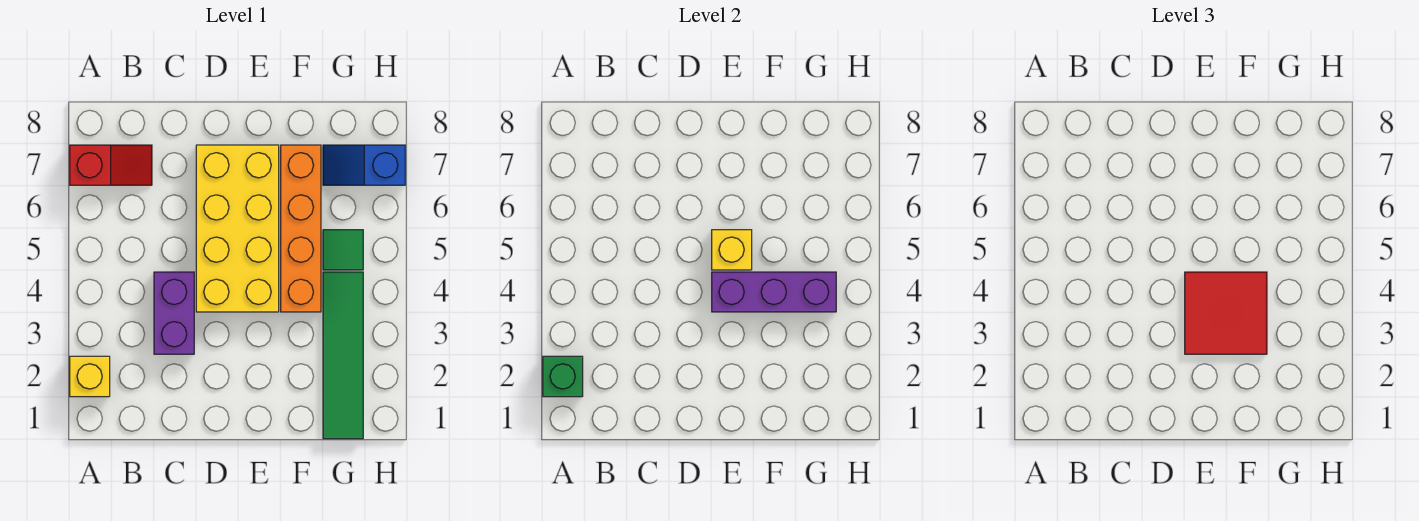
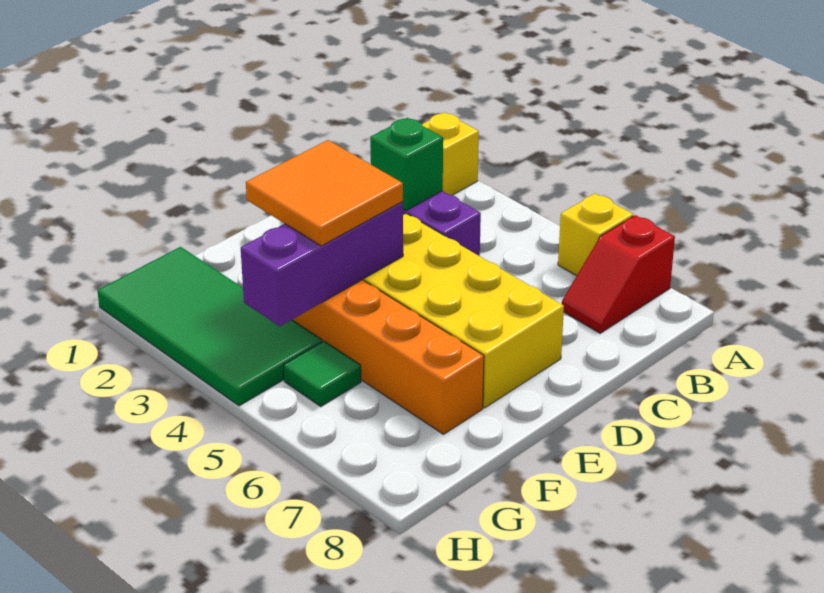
green 1x1 brick [543,356,583,397] -> green 1x1 brick moved to [370,118,443,210]
red 2x2 tile [1185,272,1267,354] -> orange 2x2 tile [246,140,403,246]
yellow 1x1 brick [712,230,752,270] -> yellow 1x1 brick moved to [558,194,633,276]
green 1x4 tile [323,272,363,439] -> green 2x4 tile [97,247,322,406]
blue 1x2 slope [323,145,405,185] -> none

